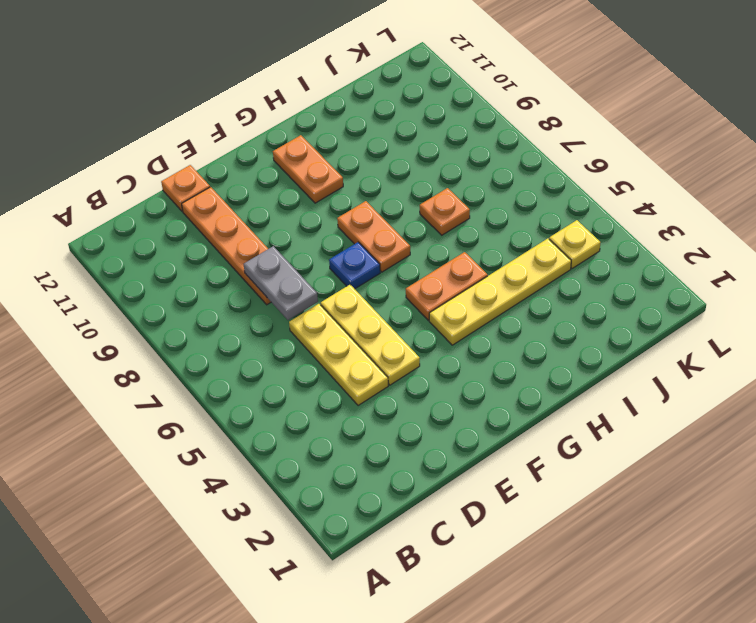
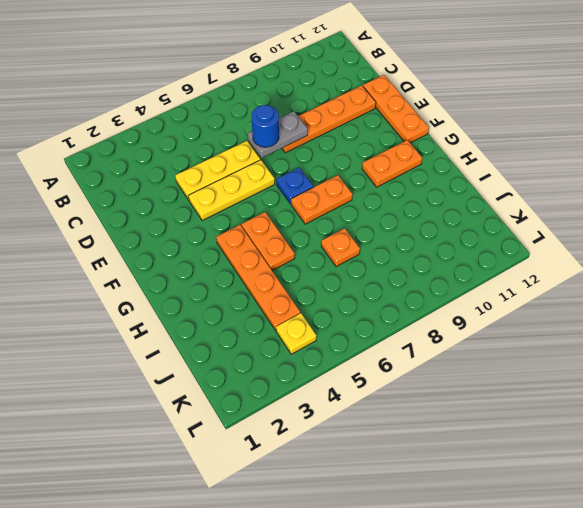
none -> blue 1x1 round brick [252,105,279,147]
orange 1x1 plate [161,165,210,212] -> orange 1x3 plate [363,75,429,143]
yellow 1x4 plate [429,239,571,345] -> orange 1x4 plate [216,225,300,330]

